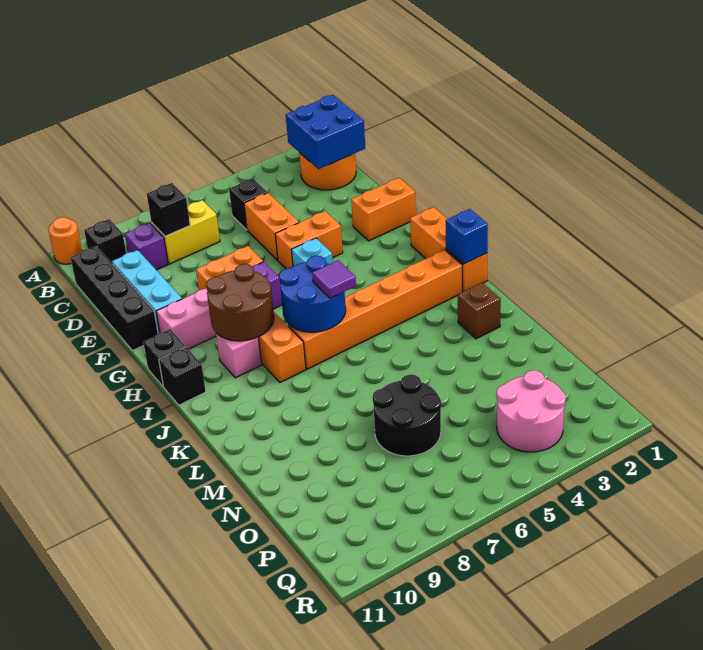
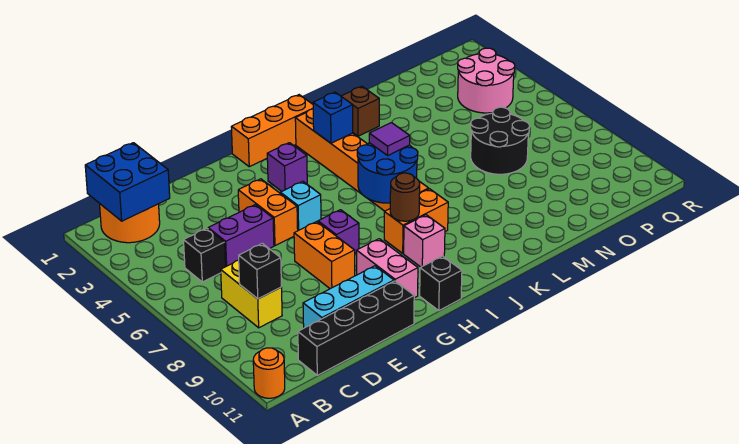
black 1x1 brick [84,219,126,263] -> none
purple 1x1 brick [125,223,168,270] -> purple 1x1 brick moved to [267,143,307,191]
orange 1x2 brick [244,193,299,260] -> purple 1x2 brick [208,205,274,266]
orange 1x2 brick [351,178,416,241] -> none
brown 2x2 round brick [206,264,274,341] -> brown 1x1 round brick [390,173,420,221]
black 1x1 brick [159,347,206,405] -> none
blue 1x1 brick [446,209,488,264] -> blue 1x1 brick moved to [313,92,353,143]

